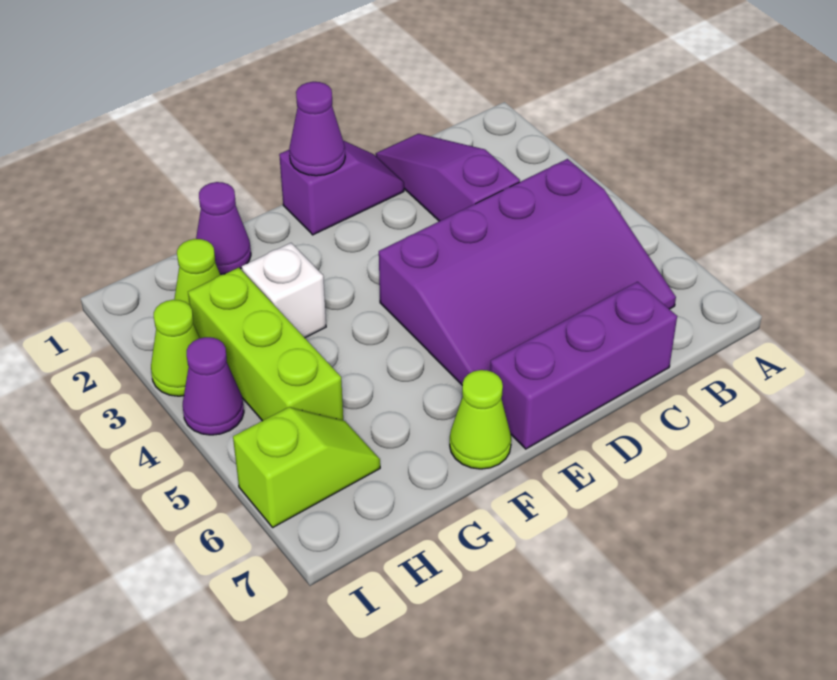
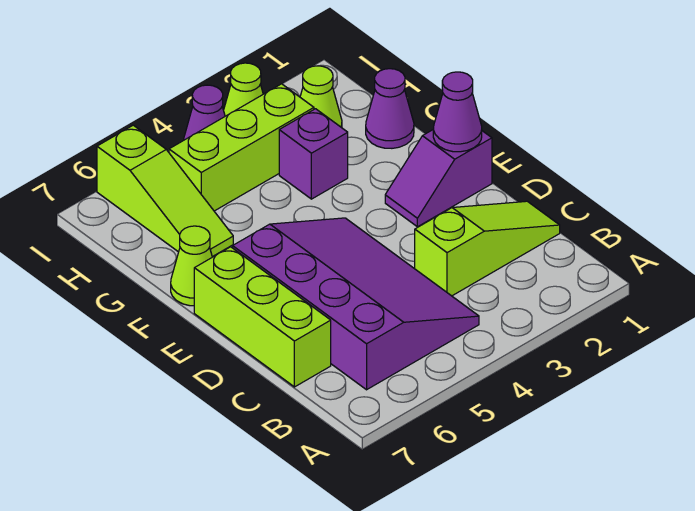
purple 3x4 slope [379,159,676,386] -> purple 3x4 slope turned to [233,218,479,390]
purple 1x3 slope [376,134,520,221] -> lime 1x3 slope [415,201,560,296]
purple 1x3 brick [490,282,677,449] -> lime 1x3 brick [194,247,331,387]
purple 1x2 slope [279,141,404,235] -> purple 1x2 slope turned to [385,130,492,227]
white 1x1 brick [242,243,326,338] -> purple 1x1 brick [279,109,348,199]
lime 1x2 slope [233,407,380,527] -> lime 1x3 slope [97,125,233,257]

